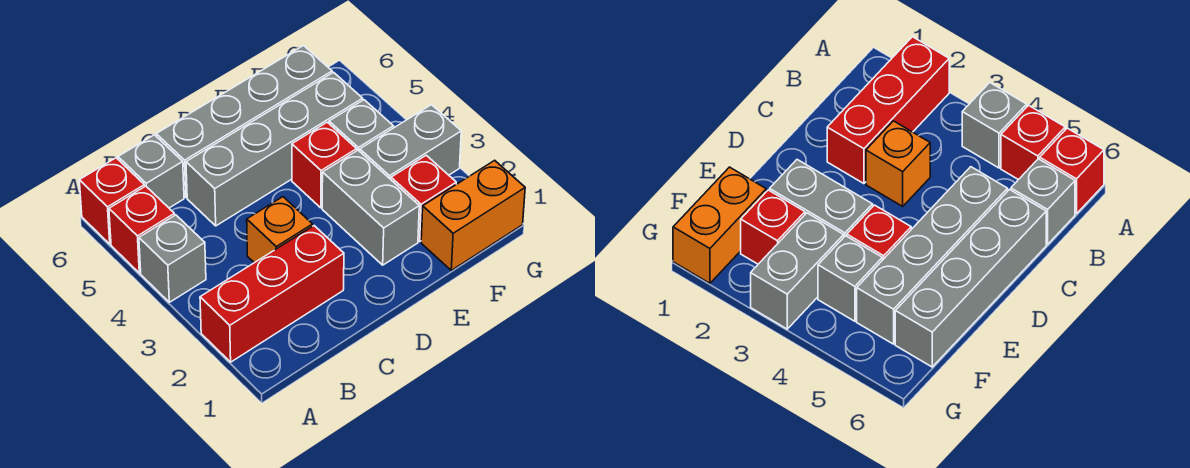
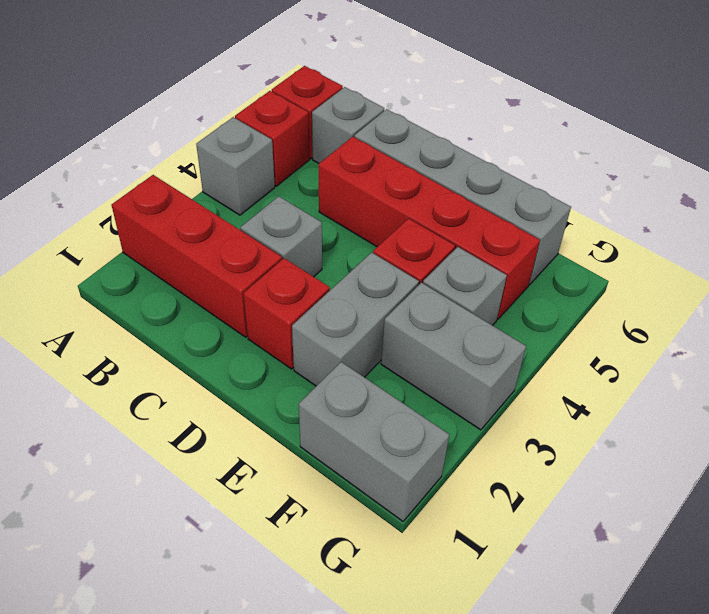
orange 1x1 brick [247,197,313,263] -> grey 1x1 brick [240,196,322,277]
grey 1x4 brick [186,72,363,226] -> red 1x4 brick [319,137,540,319]
orange 1x2 brick [421,160,525,270] -> grey 1x2 brick [299,362,449,521]
red 1x1 brick [391,155,456,241] -> red 1x1 brick moved to [243,258,330,369]

